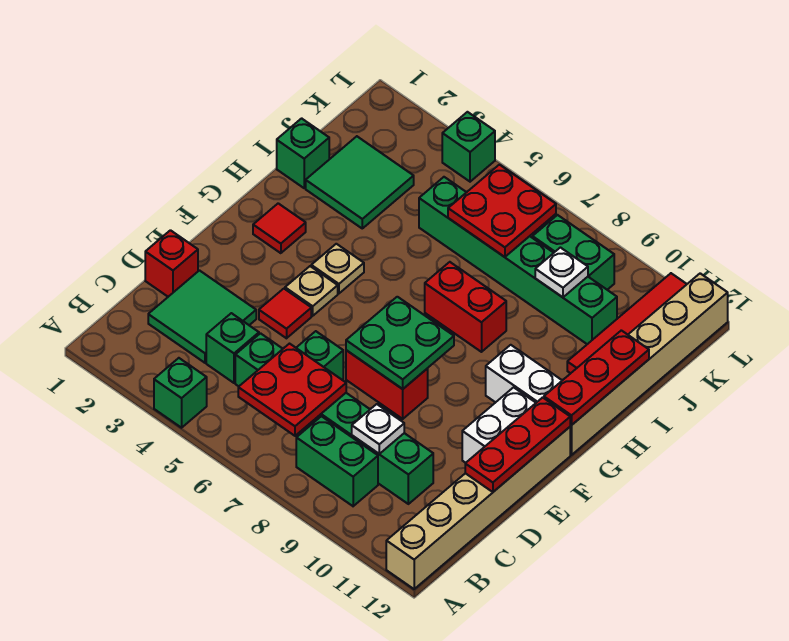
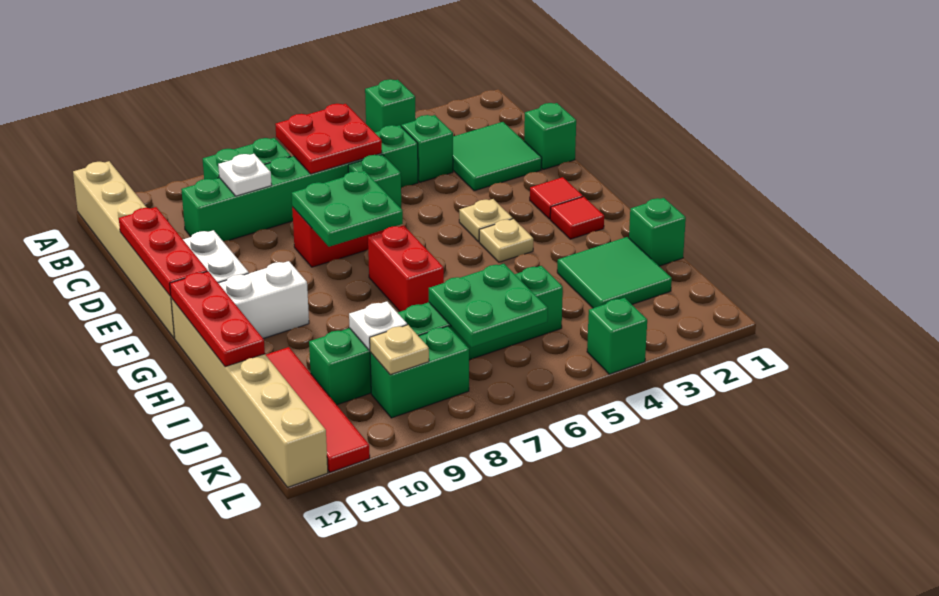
red 1x1 brick [145,230,198,297] -> green 1x1 brick [524,103,576,170]
red 1x1 tile [259,289,311,338] -> red 1x1 tile moved to [530,177,583,219]
red 1x2 brick [425,262,506,352] -> red 1x2 brick turned to [368,225,444,312]
red 2x2 plate [448,165,556,257] -> green 2x2 plate [429,264,548,347]
none -> tan 1x1 plate [370,325,429,375]

